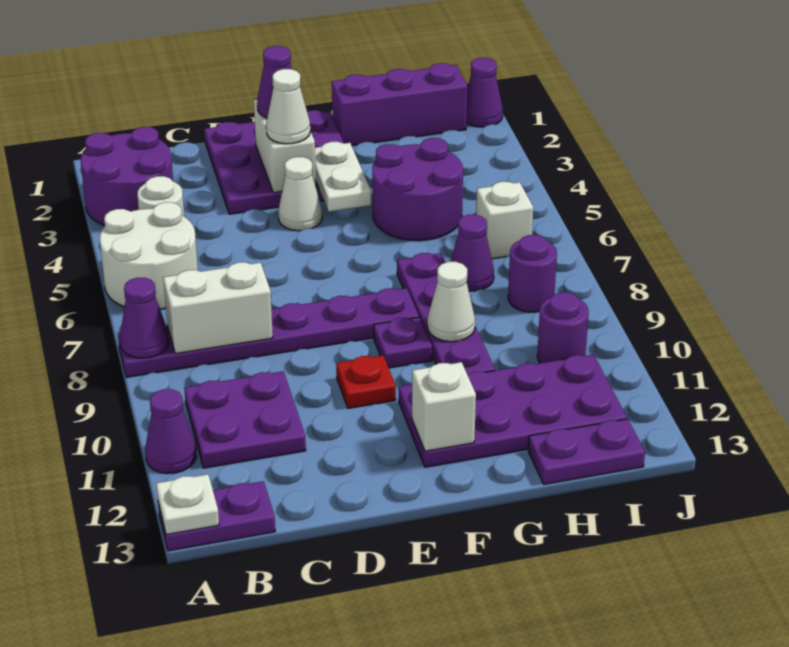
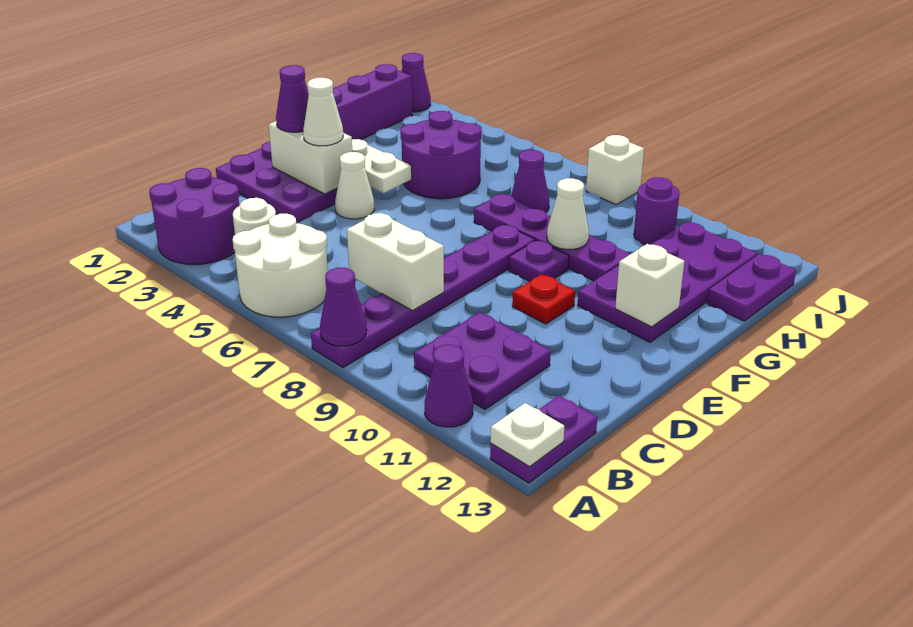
white 1x2 brick [163,262,273,354] -> white 1x2 brick turned to [347,213,444,311]
white 1x1 brick [476,182,533,259] -> white 1x1 brick moved to [586,135,644,205]
purple 1x1 round brick [508,235,557,312] -> none

